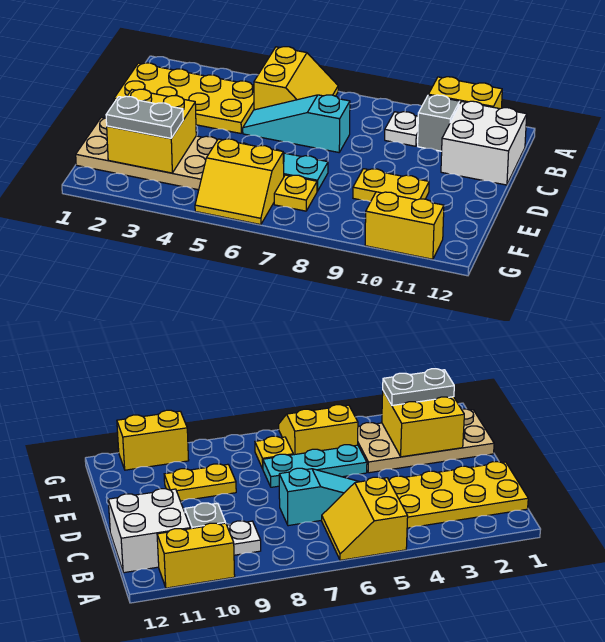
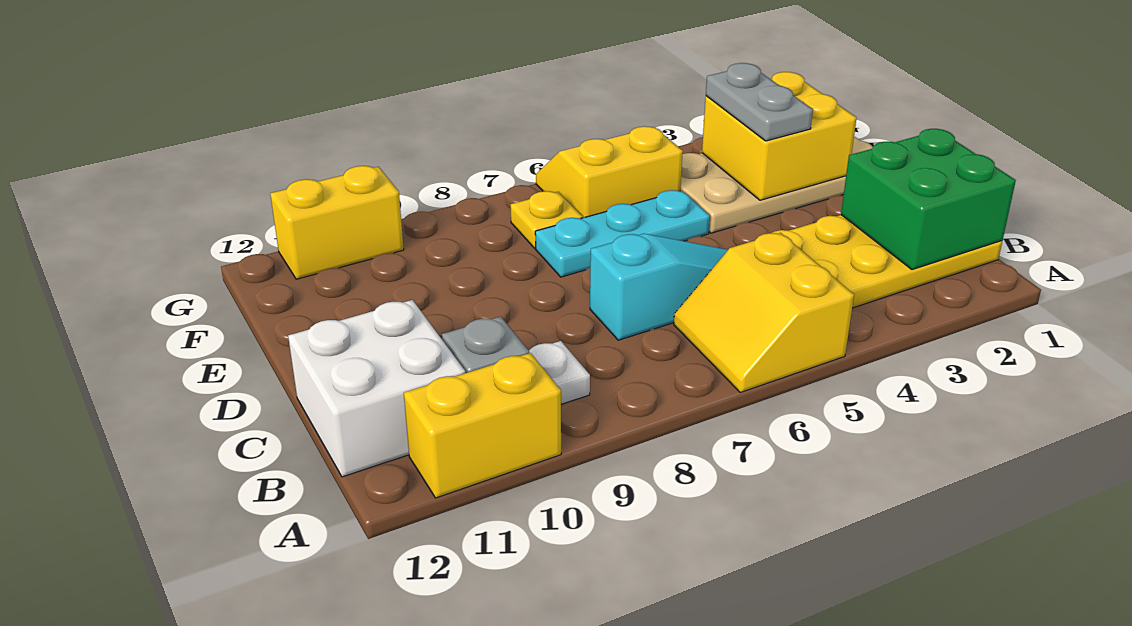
none -> green 2x2 brick [841,129,1016,270]
yellow 1x2 plate [353,169,429,202] -> none
grey 1x2 plate [106,96,183,138] -> grey 1x2 plate turned to [706,63,813,141]

